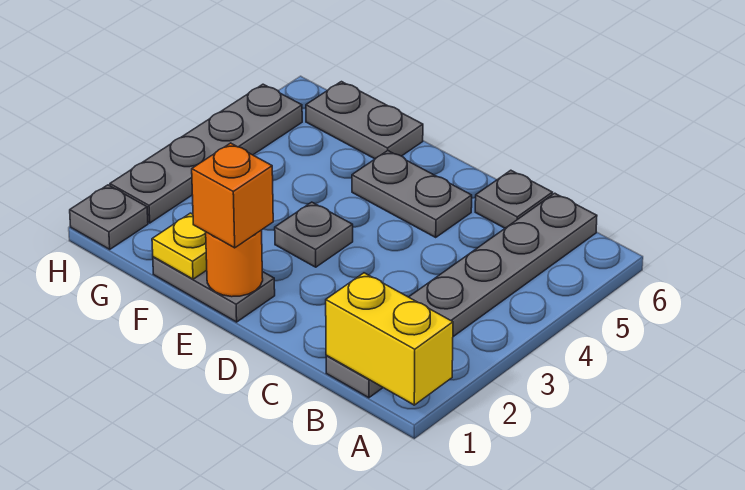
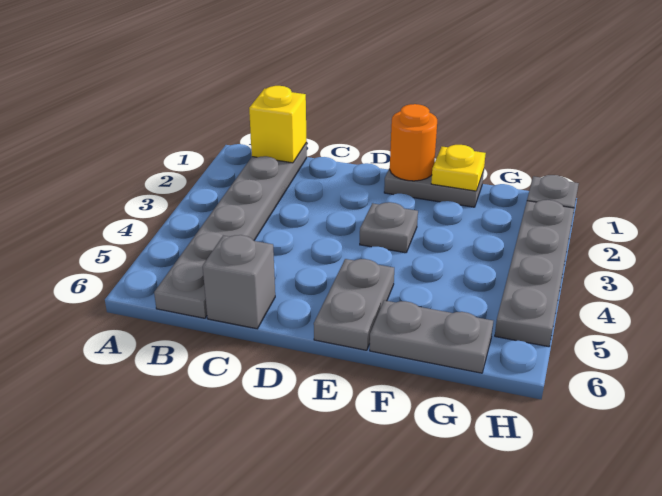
yellow 1x2 brick [326,273,453,405] -> yellow 1x1 brick [249,86,307,163]
grey 1x1 plate [475,170,552,228] -> grey 1x1 brick [203,235,275,329]
grey 1x2 plate [352,151,472,237] -> grey 1x2 plate turned to [314,259,394,350]
orange 1x1 brick [192,143,273,248] -> none

